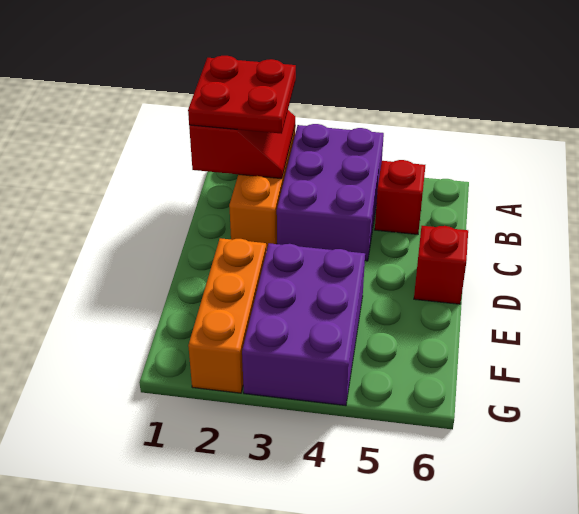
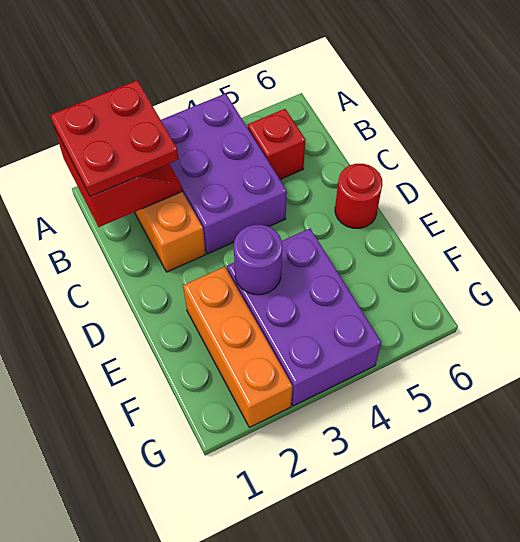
red 1x1 brick [414,226,468,304] -> red 1x1 round brick [335,164,383,228]
none -> purple 1x1 round brick [234,225,282,295]

